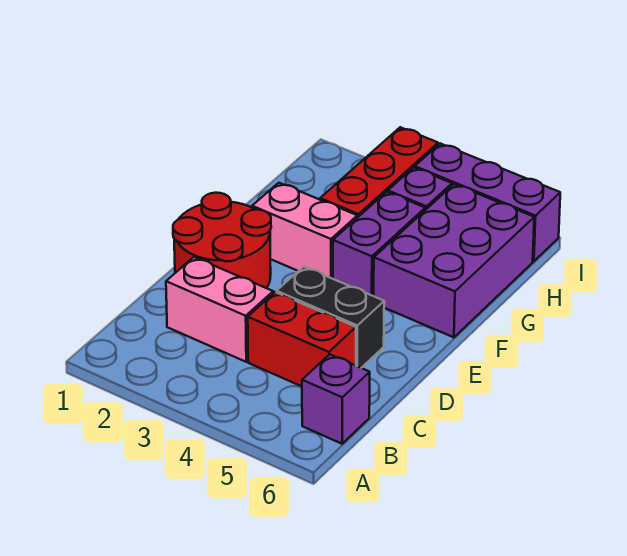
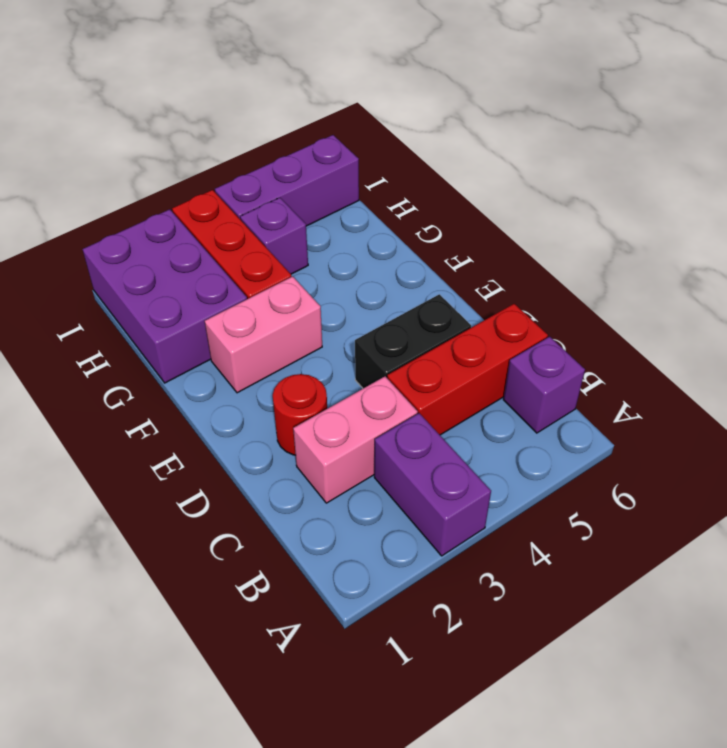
red 1x2 brick [248,292,356,386] -> red 1x3 brick [387,304,548,435]
red 2x2 round brick [173,193,271,288] -> red 1x1 round brick [273,374,327,455]
purple 1x2 brick [333,192,425,296] -> purple 1x2 brick moved to [374,413,491,556]
purple 2x3 brick [374,184,534,337] -> purple 2x3 brick moved to [83,209,247,383]

